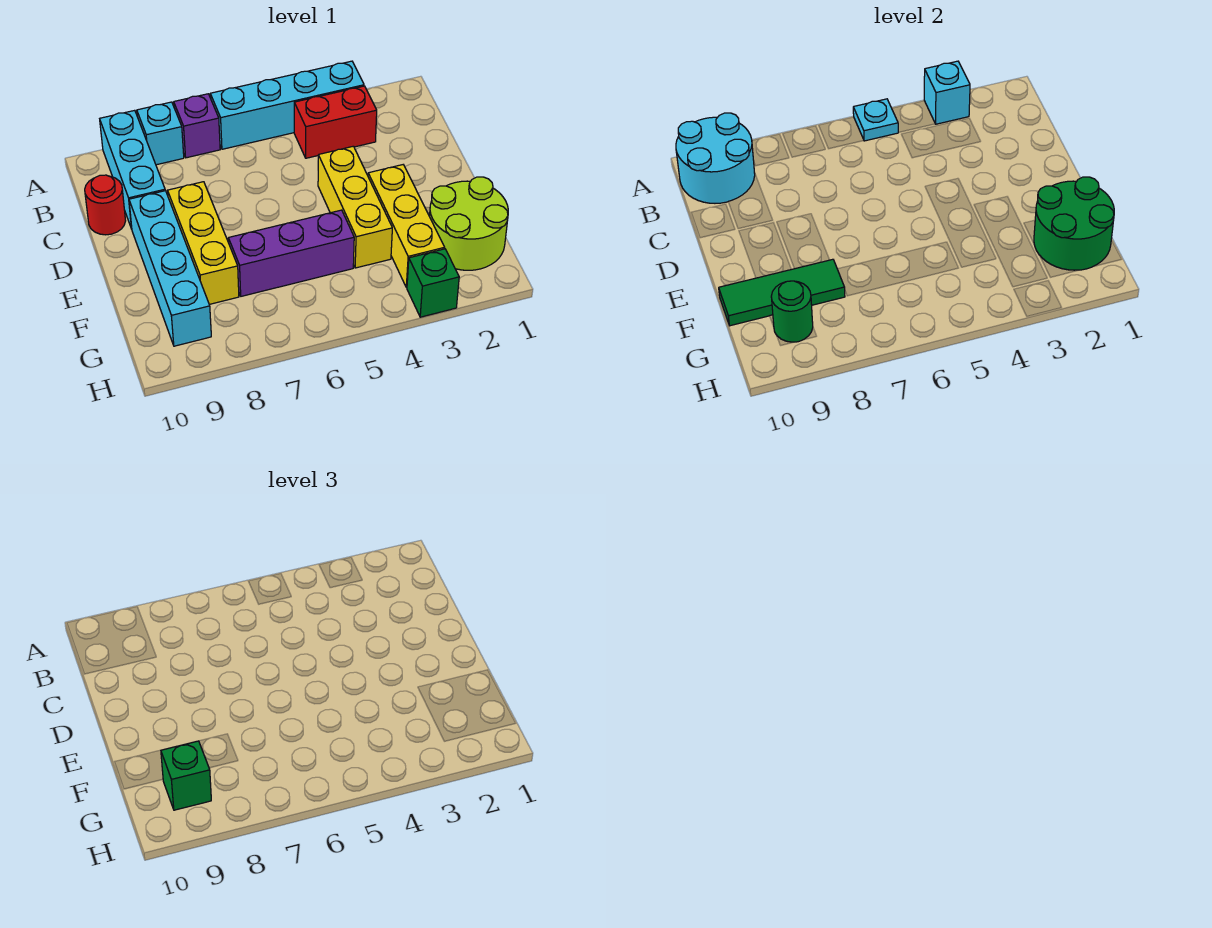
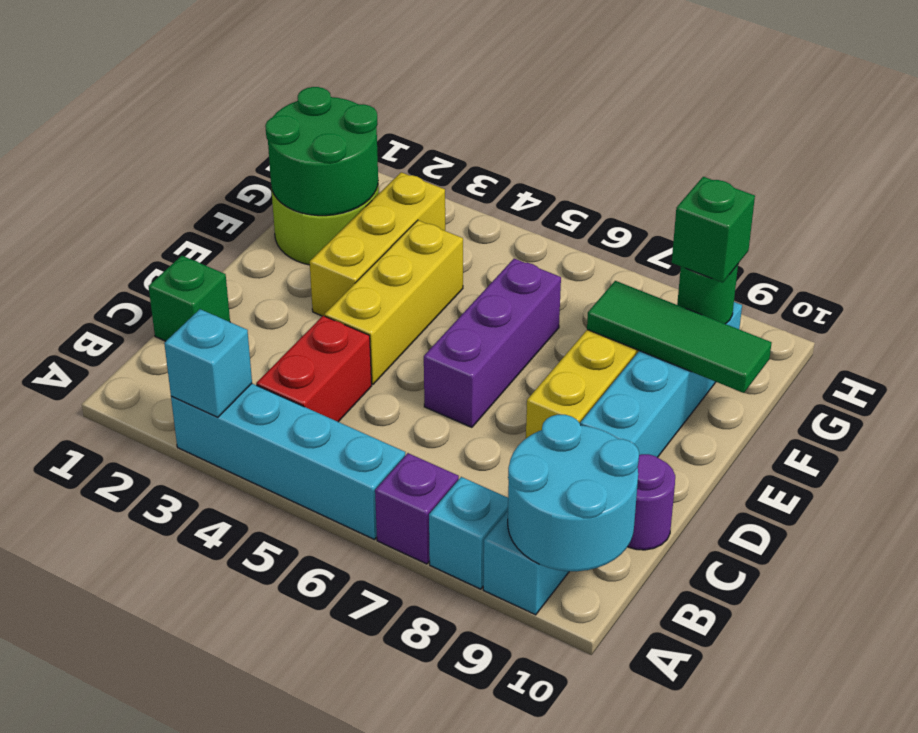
cyan 1x1 plate [853,99,899,141] -> none
red 1x2 brick [294,86,377,158] -> red 1x2 brick turned to [256,316,372,422]
red 1x1 round brick [85,175,126,235] -> purple 1x1 round brick [628,454,675,550]
purple 1x3 brick [228,210,354,296] -> purple 1x3 brick turned to [424,259,561,427]
green 1x1 brick [407,249,459,317] -> green 1x1 brick moved to [149,256,230,341]

